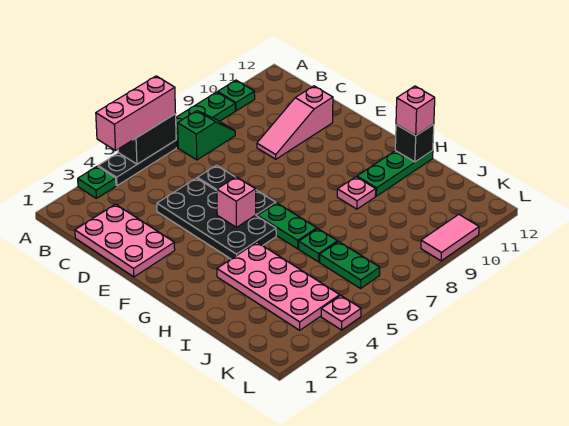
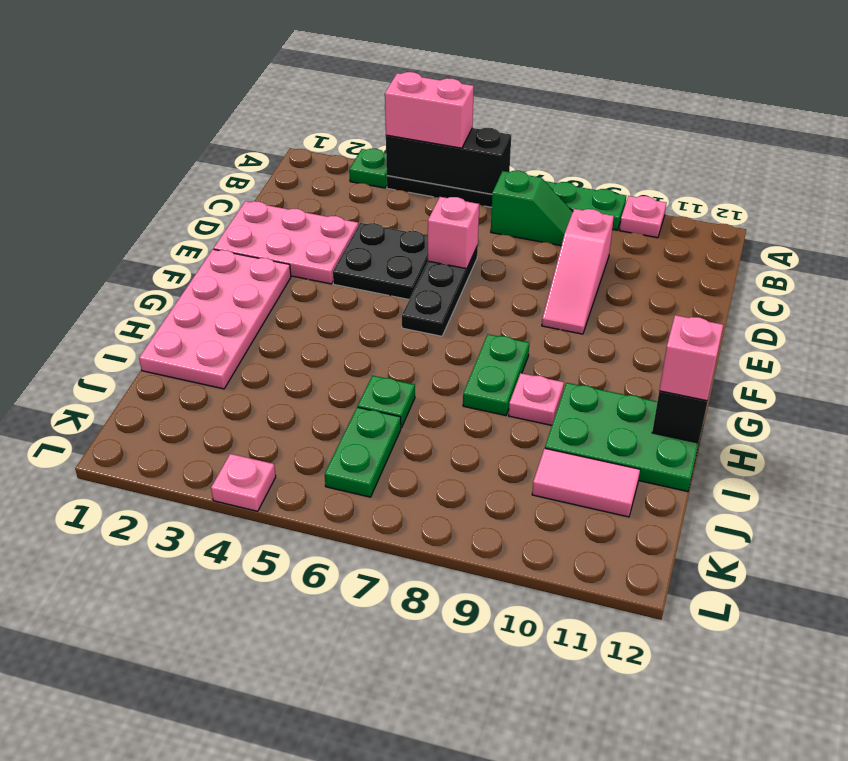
pink 1x3 brick [96,76,176,151] -> pink 1x2 brick [385,72,474,148]
black 1x2 brick [118,114,176,164] -> black 1x3 brick [386,128,511,194]
green 1x1 plate [218,80,255,111] -> pink 1x1 plate [620,196,666,238]
pink 2x3 plate [75,204,175,277] -> pink 2x3 plate turned to [214,201,358,284]
black 2x4 plate [157,178,276,259] -> black 2x2 plate [333,223,428,299]
pink 1x3 slope [257,86,333,159] -> pink 1x3 slope turned to [542,209,614,334]
pink 1x1 brick [217,177,256,227] -> pink 1x1 brick moved to [428,197,479,269]
green 1x2 plate [258,203,317,249] -> green 1x2 plate moved to [463,334,529,416]
pink 2x4 plate [217,242,340,330] -> pink 2x4 plate moved to [139,249,291,389]
green 1x3 plate [357,151,433,196] -> green 2x3 plate [545,383,699,492]
pink 1x2 tile [421,214,479,261] -> pink 1x2 tile moved to [532,449,640,517]

